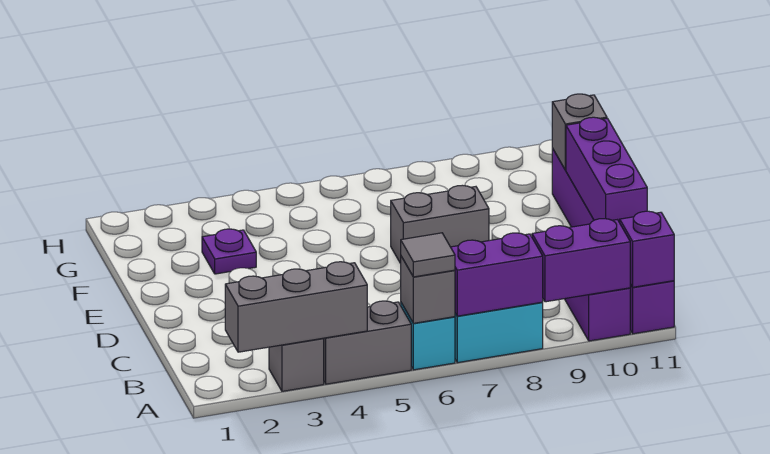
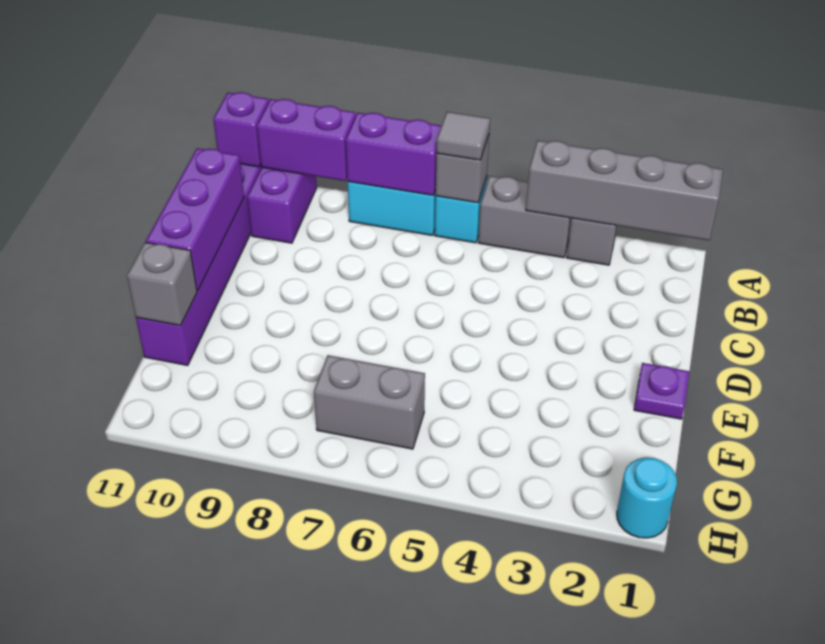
grey 1x3 brick [225,262,367,352] -> grey 1x4 brick [526,140,723,240]
grey 1x2 brick [391,185,489,263] -> grey 1x2 brick moved to [314,355,425,449]
purple 1x1 plate [202,229,256,274] -> purple 1x1 plate moved to [634,363,689,419]
none -> cyan 1x1 round brick [617,458,677,538]

